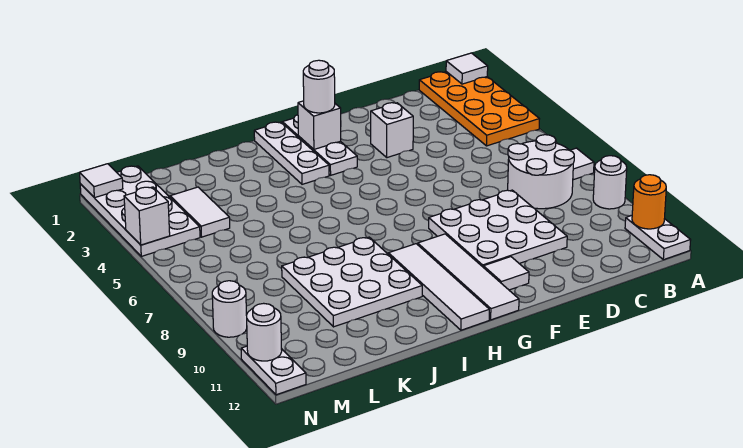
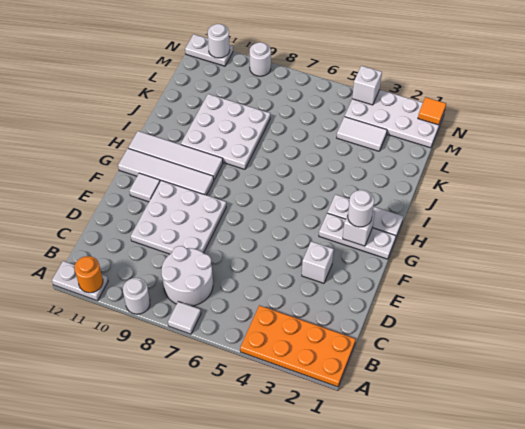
white 1x1 tile [446,53,488,84] -> none
white 1x1 tile [80,164,123,198] -> orange 1x1 tile [418,97,446,125]

